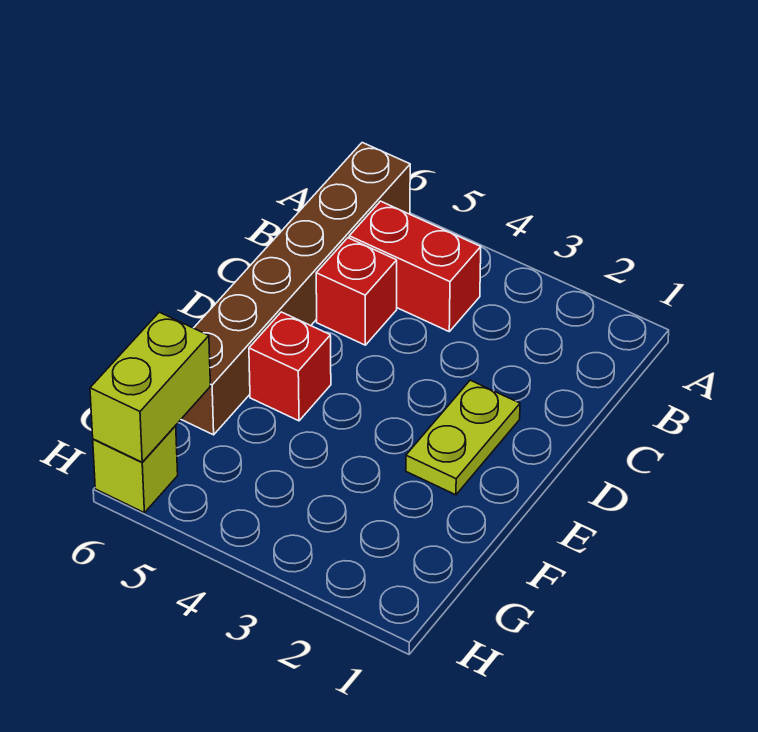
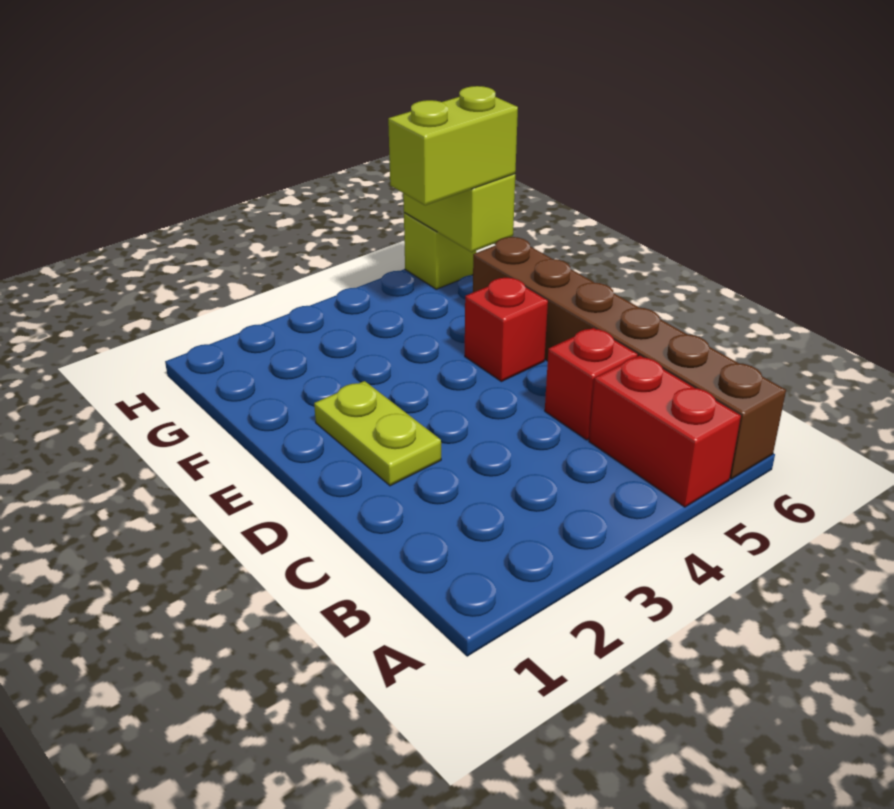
red 1x2 brick [349,201,481,331] -> red 1x2 brick turned to [589,356,741,507]
none -> lime 1x2 brick [388,86,518,205]

